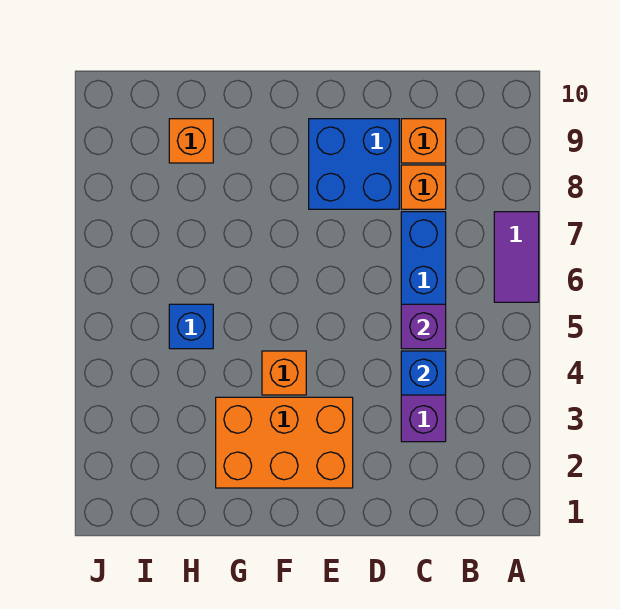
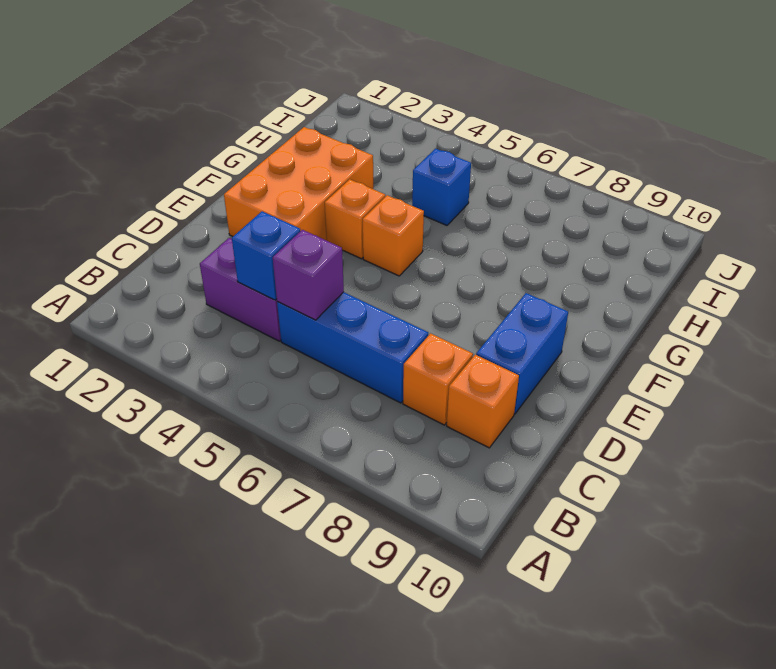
purple 1x2 tile [494,212,539,302] -> none
blue 2x2 brick [309,119,399,209] -> blue 1x2 brick [476,293,568,414]
orange 1x1 brick [169,119,213,163] -> orange 1x1 brick moved to [363,195,424,276]

